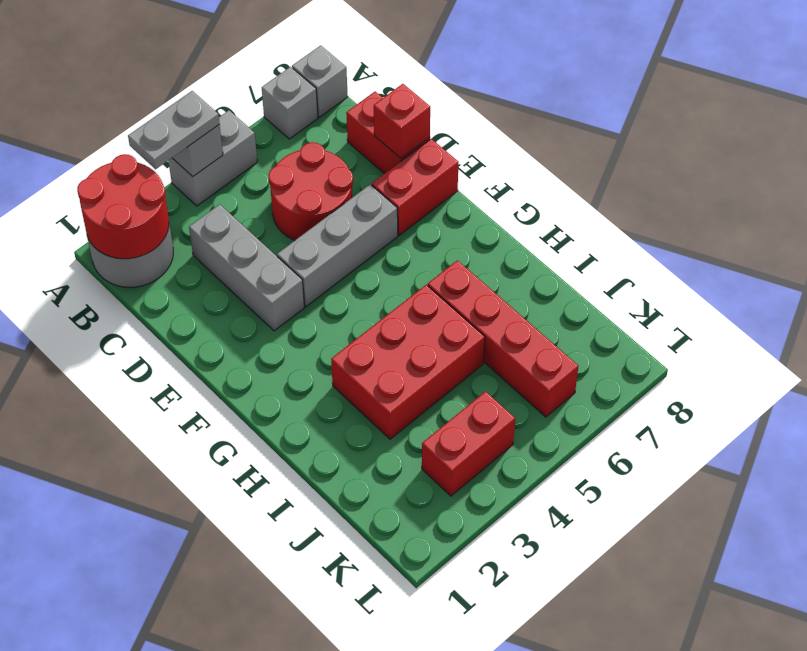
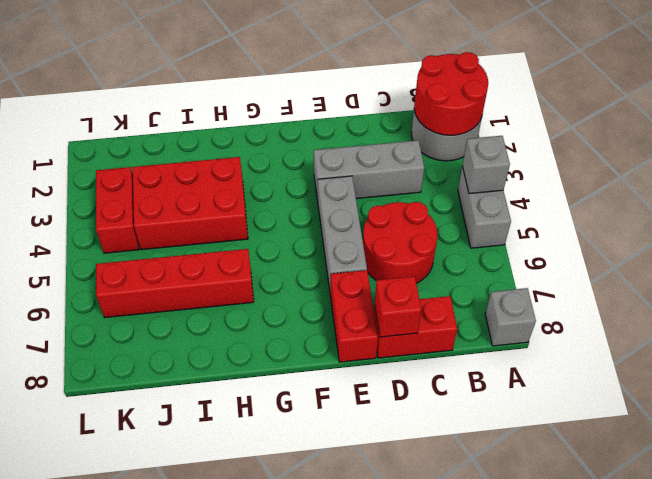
grey 1x2 plate [128,91,219,169] -> none
grey 1x1 brick [262,67,318,139] -> none
red 2x3 brick [331,285,485,439] -> red 2x3 brick turned to [133,157,248,250]

